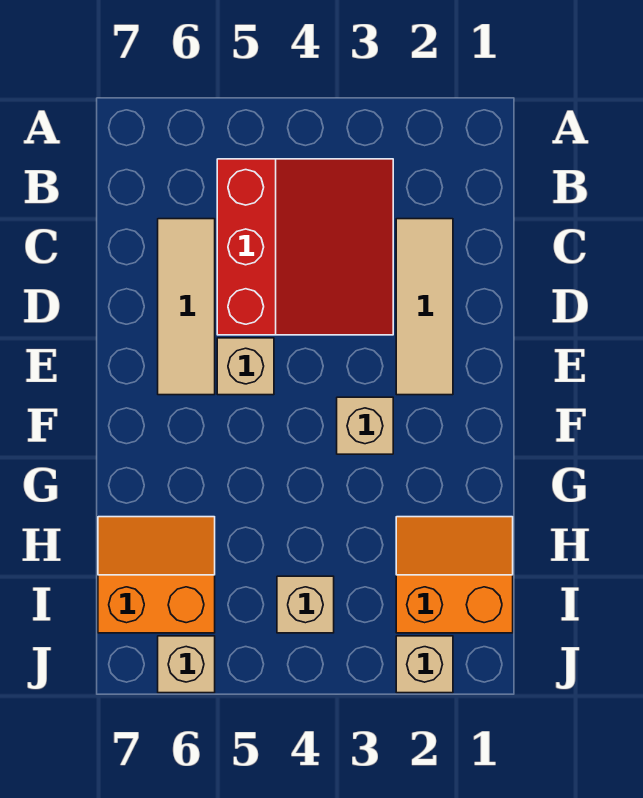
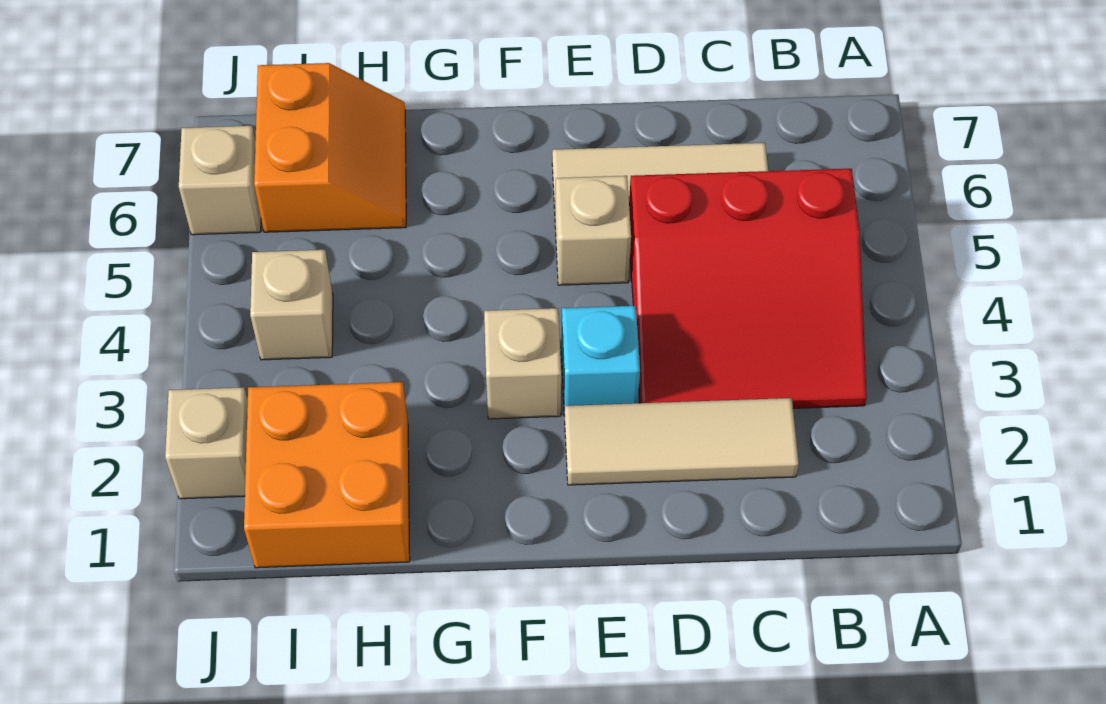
none -> cyan 1x1 brick [561,306,640,416]
orange 2x2 slope [396,517,513,633] -> orange 2x2 brick [244,382,410,568]

